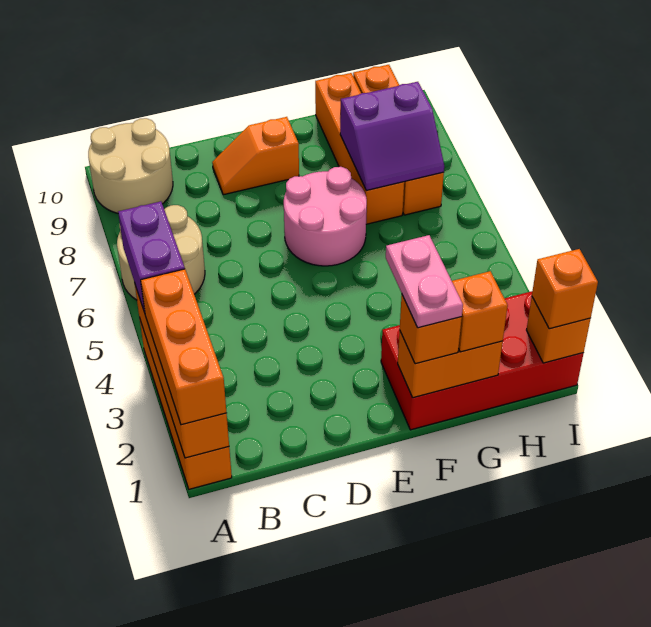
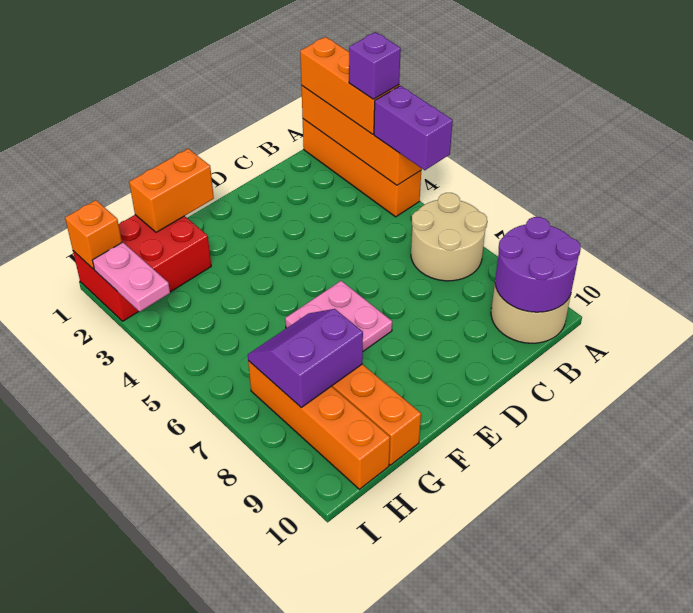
none -> purple 1x1 brick [349,32,401,99]
none -> purple 2x2 round brick [495,217,581,312]
orange 1x2 slope [212,117,299,195] -> none
pink 2x2 round brick [284,167,367,266] -> pink 2x2 plate [285,281,392,351]
red 2x4 brick [381,291,584,430] -> red 2x3 brick [73,215,211,321]
orange 1x1 brick [400,295,462,364] -> none
pink 1x2 plate [386,235,463,328] -> pink 1x2 plate moved to [92,242,170,312]
orange 1x1 brick [452,271,508,352] -> none
orange 1x1 brick [532,249,598,329] -> none

